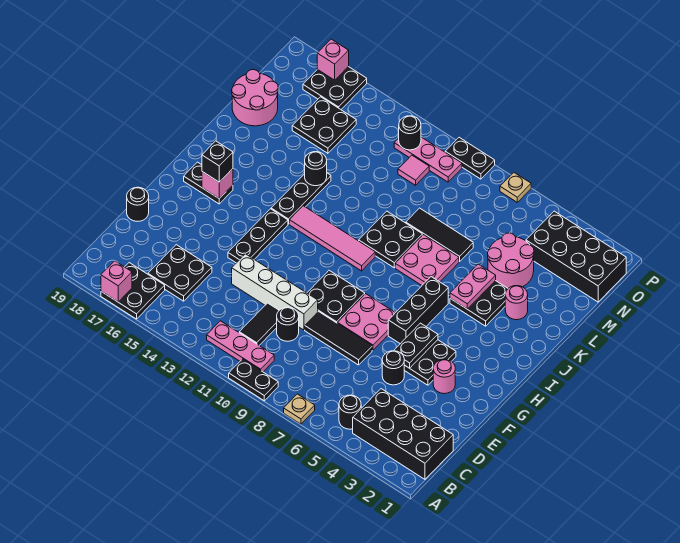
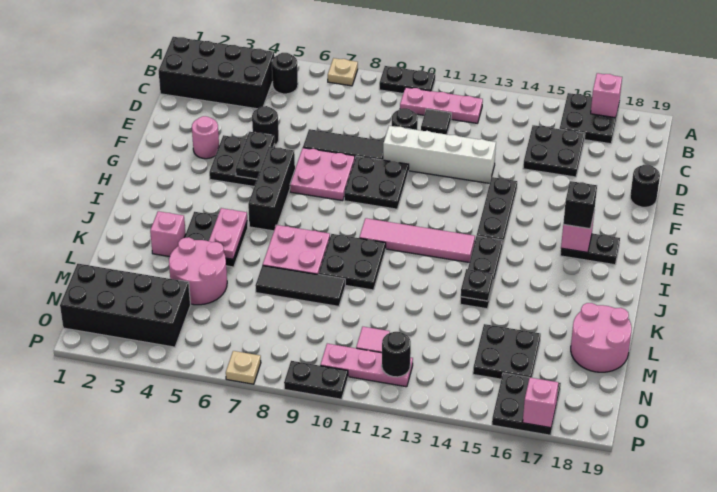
black 1x2 tile [239,303,279,345] -> black 1x1 tile [421,109,451,134]
pink 1x1 round brick [505,286,528,320] -> pink 1x1 brick [150,211,185,257]
black 1x1 round brick [305,152,327,186] -> black 1x1 plate [461,269,493,301]

